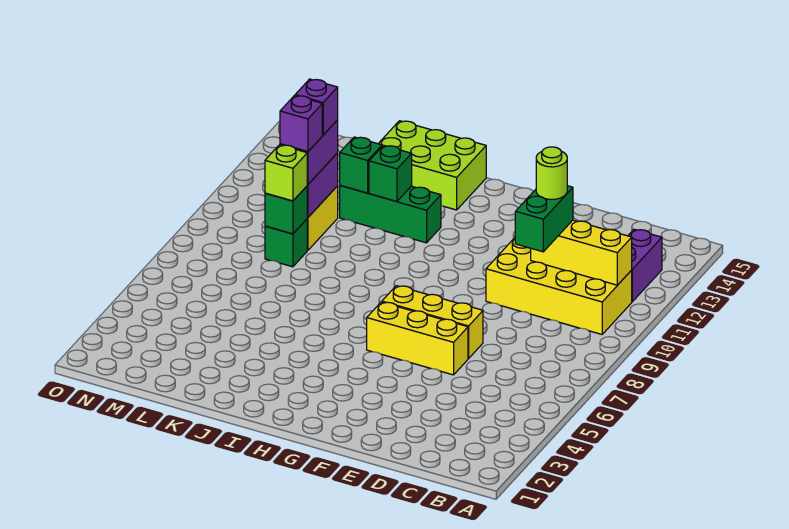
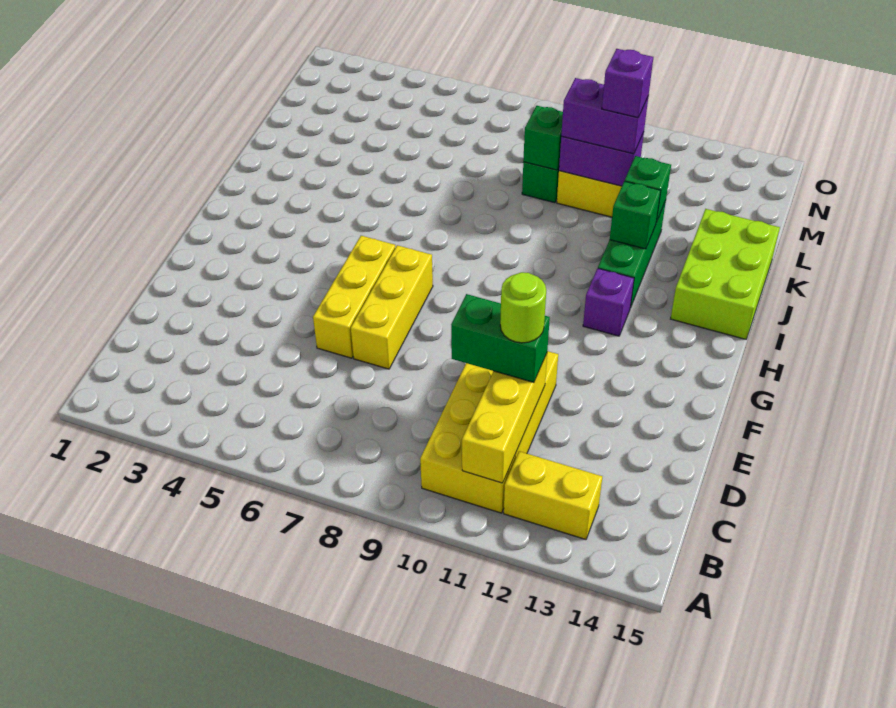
purple 1x2 brick [628,229,662,302] -> yellow 1x2 brick [504,451,602,540]
lime 1x1 brick [265,145,307,201] -> none
purple 1x1 brick [280,96,322,152] -> purple 1x1 brick moved to [583,268,634,336]

